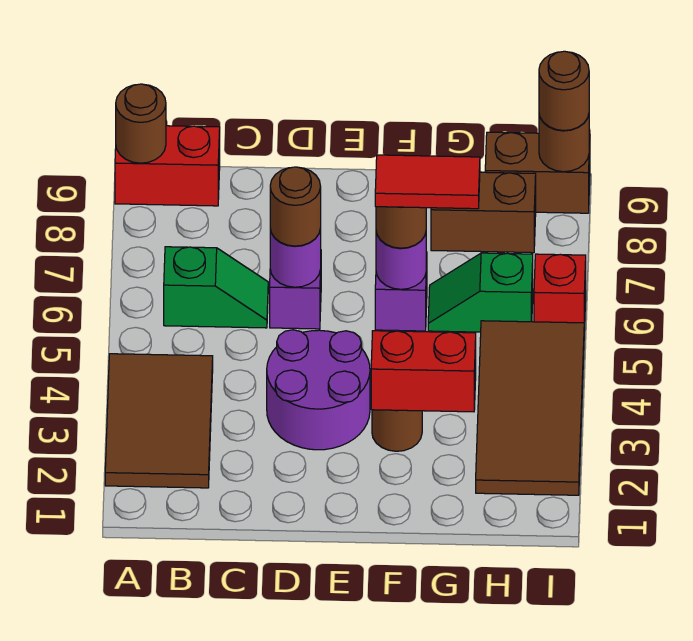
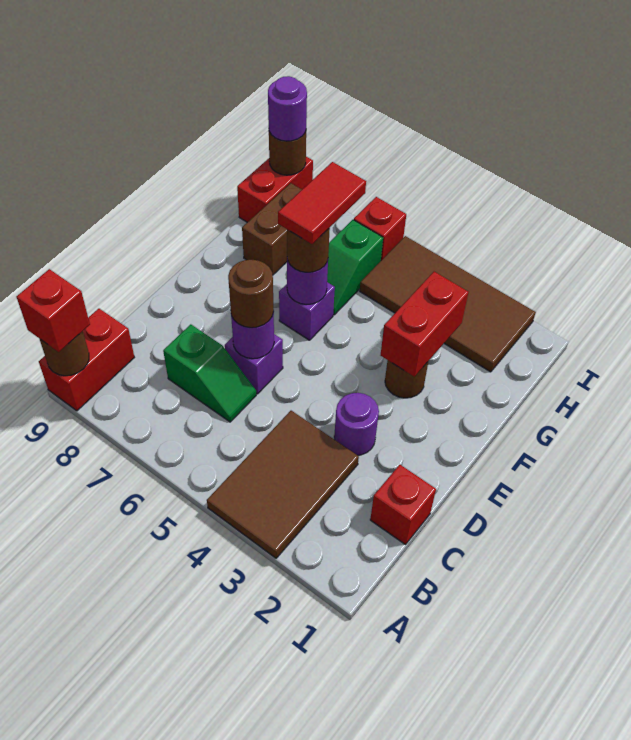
brown 2x3 tile [105,354,213,488] -> brown 2x3 tile turned to [207,411,359,558]
none -> red 1x1 brick [16,269,90,352]
green 1x2 slope [164,247,268,328] -> green 1x2 slope turned to [163,324,256,422]
none -> red 1x1 brick [370,465,436,545]
purple 2x2 round brick [267,330,370,450] -> purple 1x1 round brick [334,393,379,455]
brown 1x2 brick [485,132,590,213] -> red 1x2 brick [237,157,313,222]
brown 1x1 round brick [539,51,589,131] -> purple 1x1 round brick [268,76,307,141]

